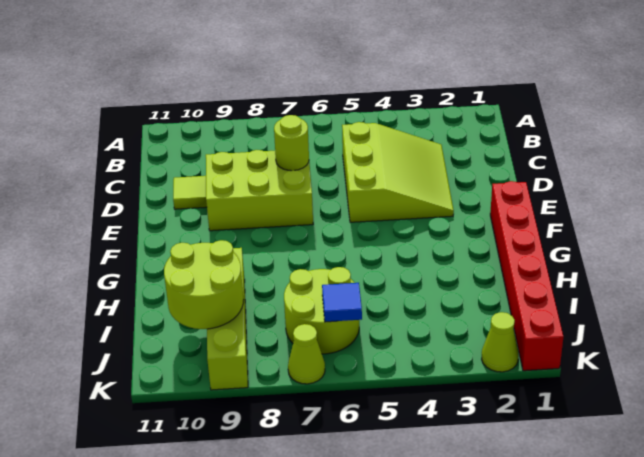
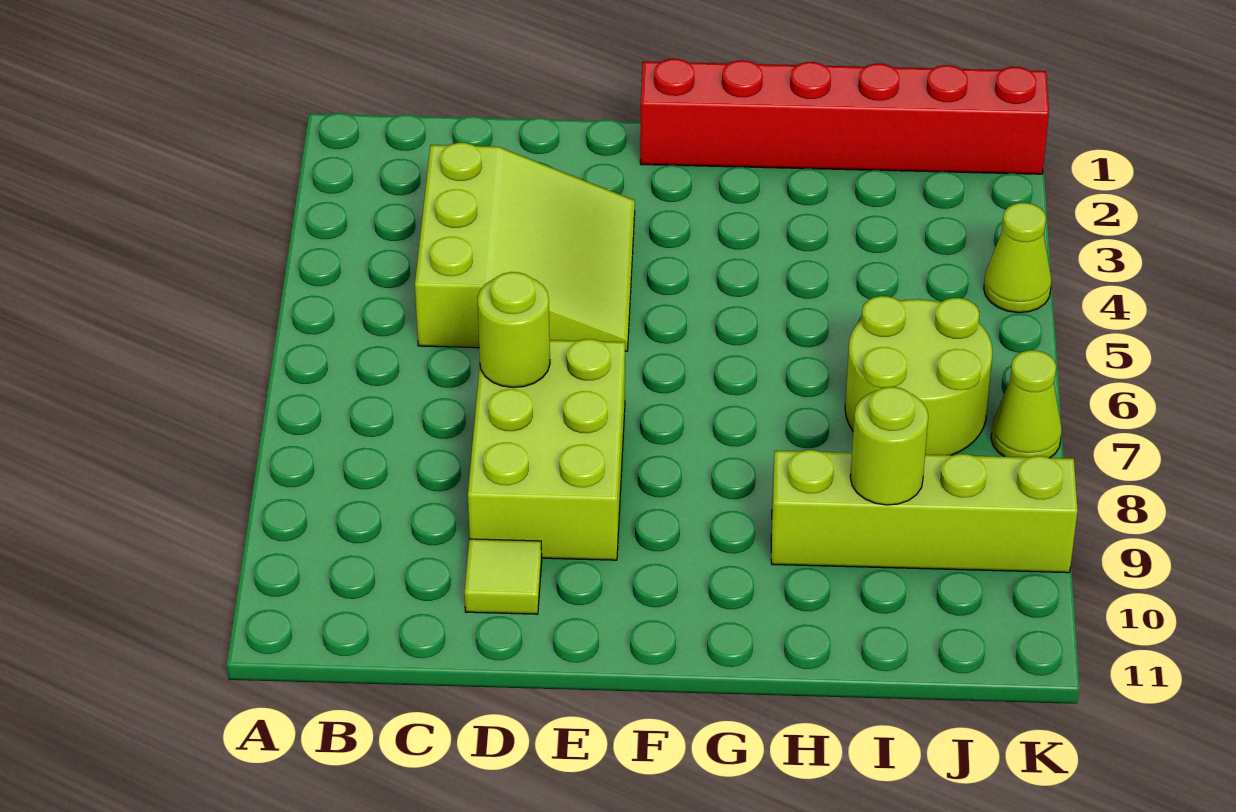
lime 3x3 slope [342,122,454,222] -> lime 3x3 slope turned to [415,143,635,351]
lime 2x2 round brick [164,240,244,329] -> lime 1x1 round brick [850,387,928,505]
blue 1x1 tile [322,283,362,322] -> none
lime 1x1 cone [482,312,519,372] -> lime 1x1 cone moved to [984,203,1052,313]

